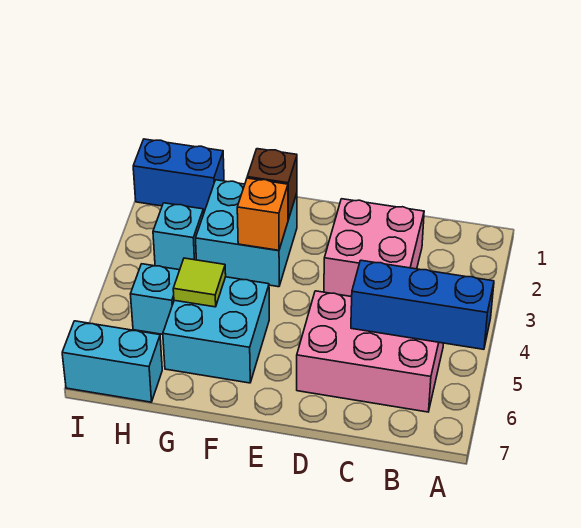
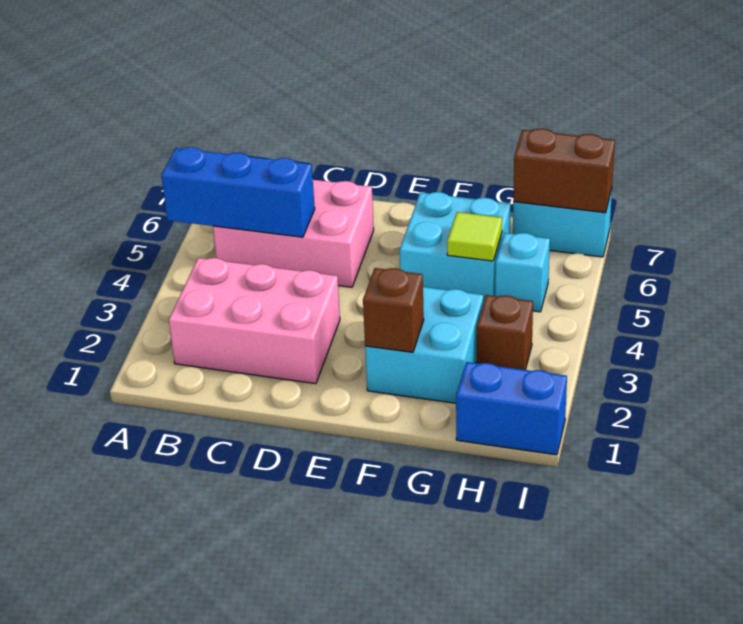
pink 2x2 brick [324,199,424,297] -> pink 2x3 brick [169,258,340,384]
orange 1x1 brick [237,178,288,250] -> none
cyan 1x1 brick [153,203,204,270] -> brown 1x1 brick [477,295,533,370]
none -> brown 1x2 brick [513,129,615,213]

